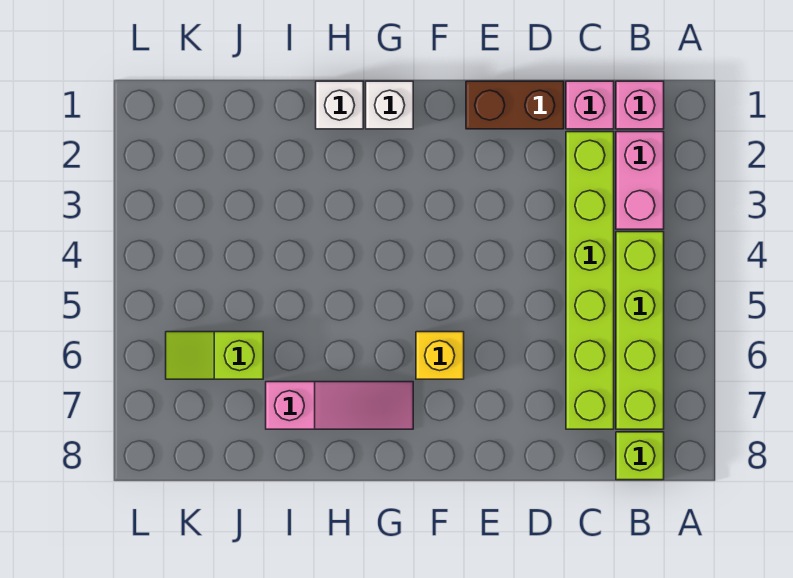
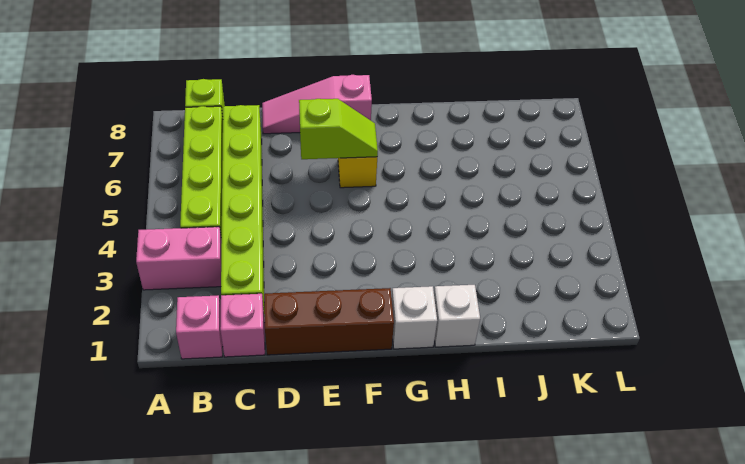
pink 1x2 brick [616,132,664,229] -> pink 1x2 brick turned to [136,227,222,290]
brown 1x2 brick [466,81,564,129] -> brown 1x3 brick [264,288,394,355]
pink 1x3 slope [266,382,413,429] -> pink 1x3 slope moved to [262,75,372,134]
lime 1x2 slope [166,332,263,379] -> lime 1x2 slope moved to [299,99,378,159]

